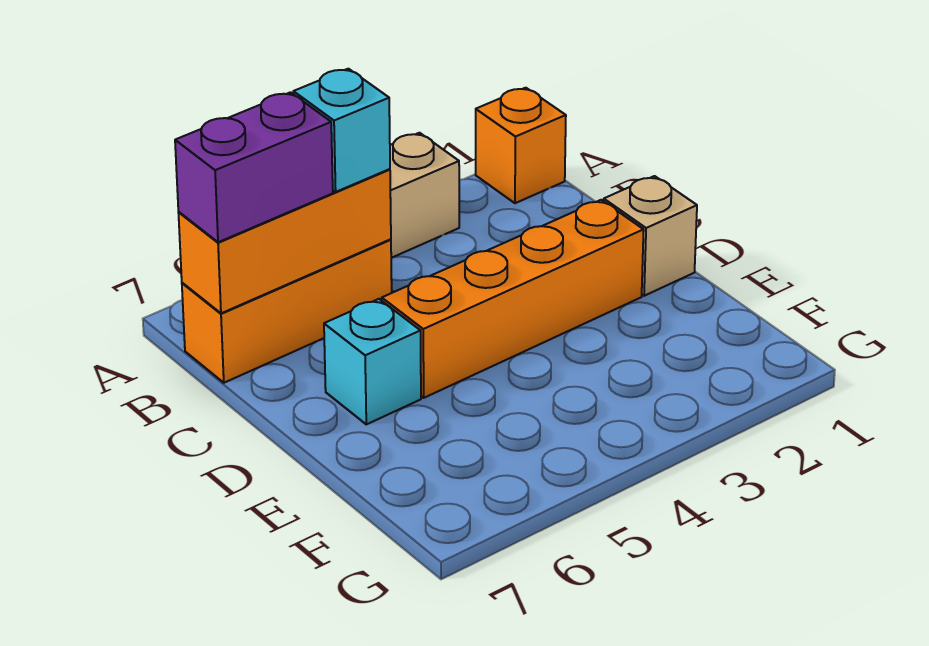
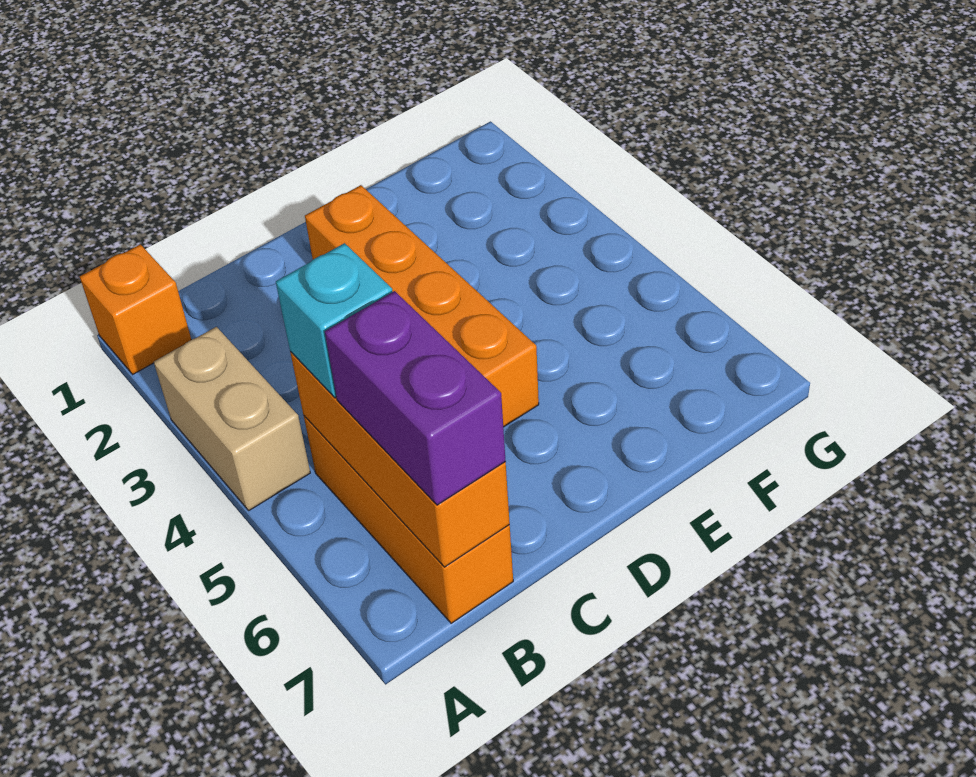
tan 1x1 brick [604,176,697,296] -> none
cyan 1x1 brick [324,299,421,424] -> none

